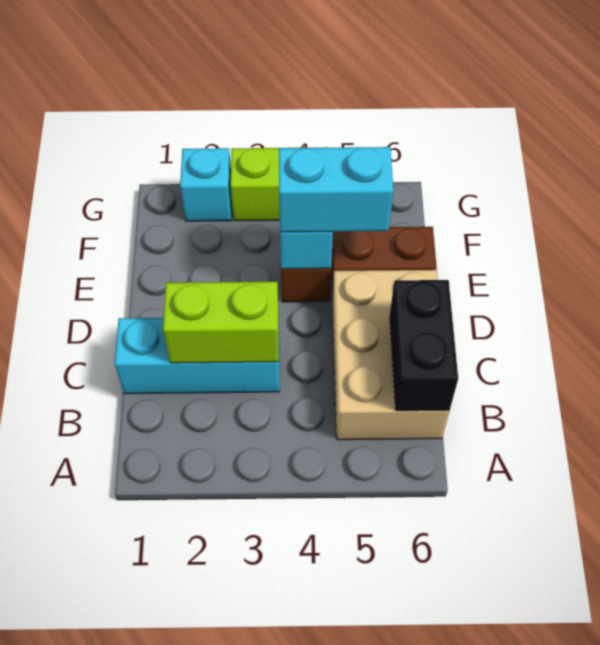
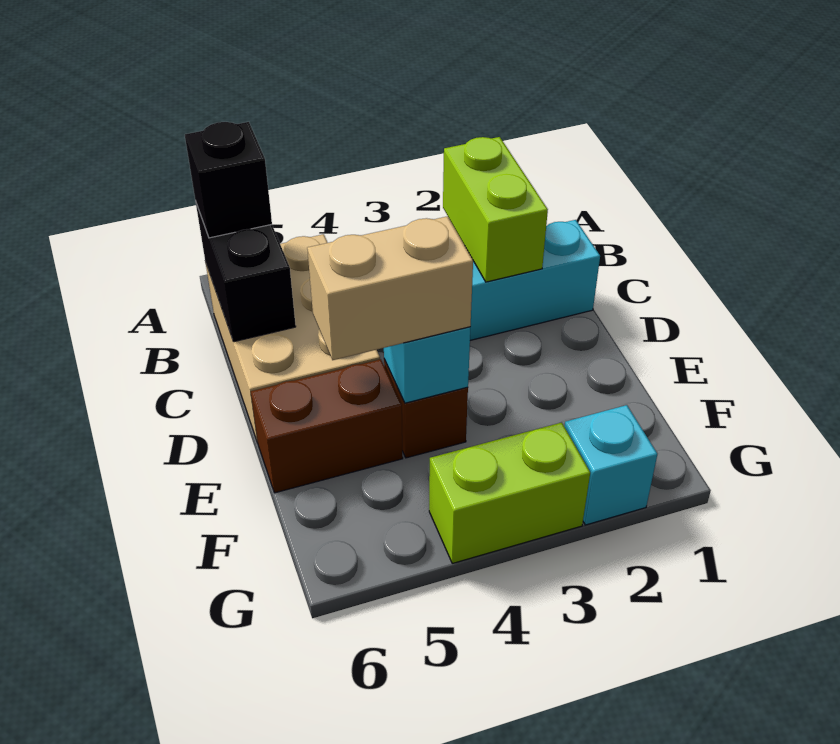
none -> black 1x1 brick [185,122,272,238]
lime 1x2 brick [163,282,279,363] -> lime 1x2 brick turned to [443,137,548,282]
cyan 1x2 brick [279,147,393,232] -> tan 1x2 brick [307,216,473,360]

